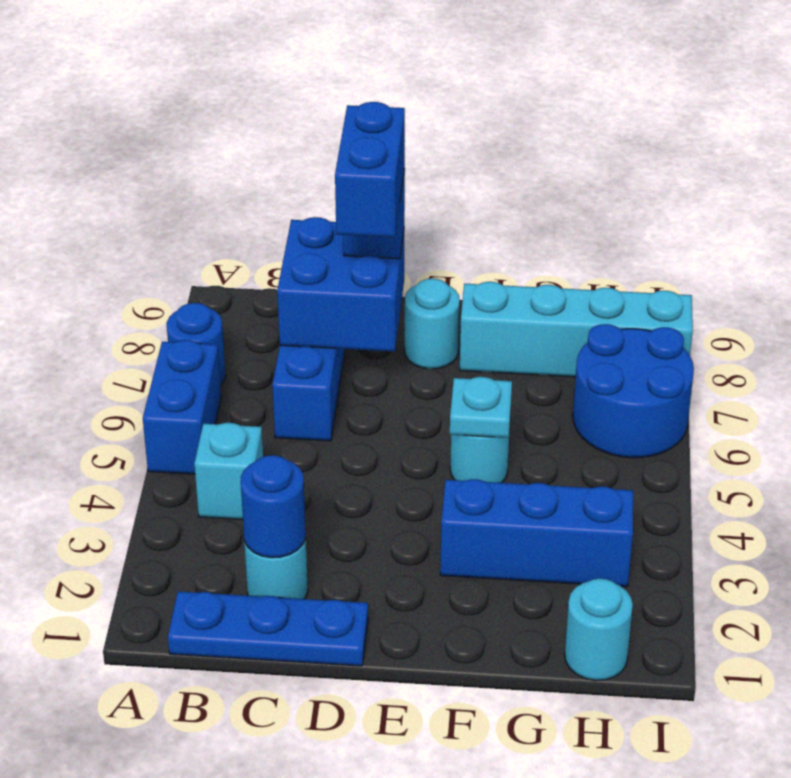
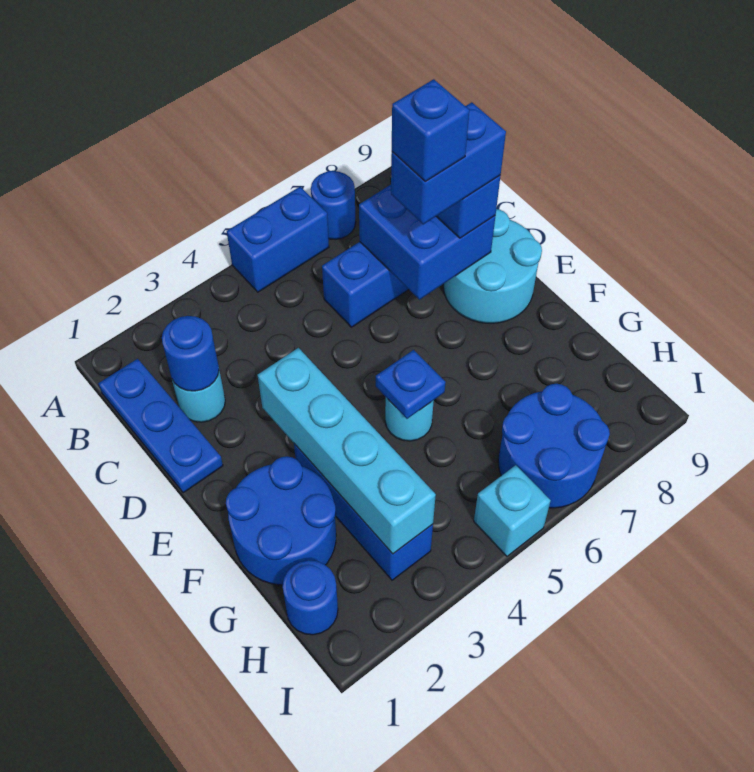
cyan 1x1 brick [194,423,263,520] -> cyan 1x1 brick moved to [474,465,551,556]
none -> blue 1x1 brick [392,79,469,181]
cyan 1x1 round brick [405,279,460,369] -> cyan 2x2 round brick [443,209,542,323]
none -> blue 2x2 round brick [226,456,336,585]
cyan 1x1 plate [450,377,512,438] -> blue 1x1 plate [376,350,446,419]
cyan 1x4 brick [460,282,693,377] -> cyan 1x4 brick moved to [258,348,436,554]
cyan 1x1 round brick [565,579,633,681] -> blue 1x1 round brick [283,560,338,635]

